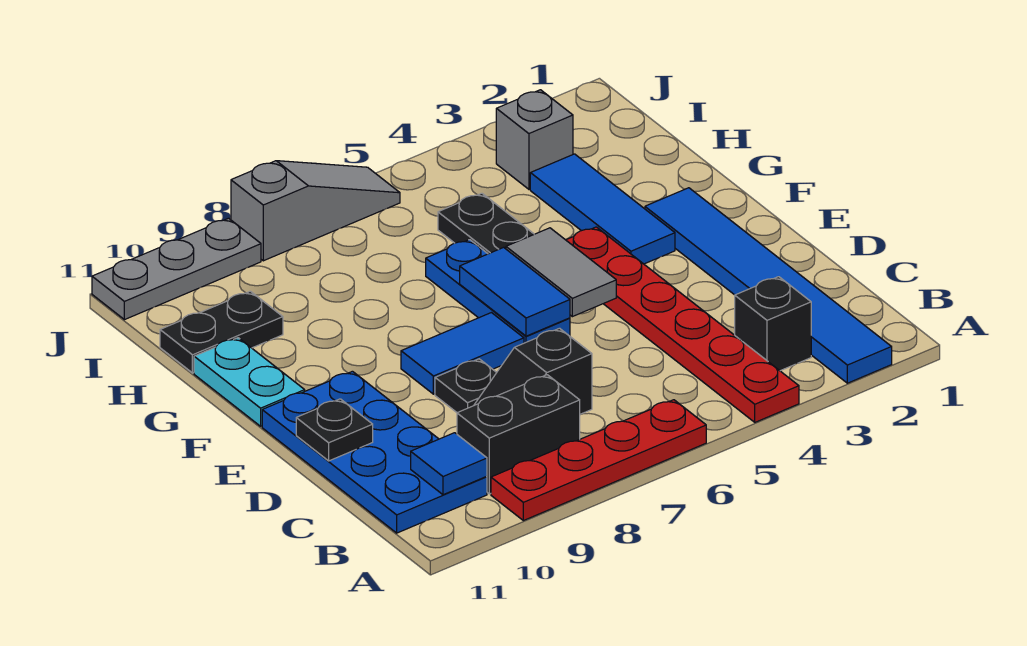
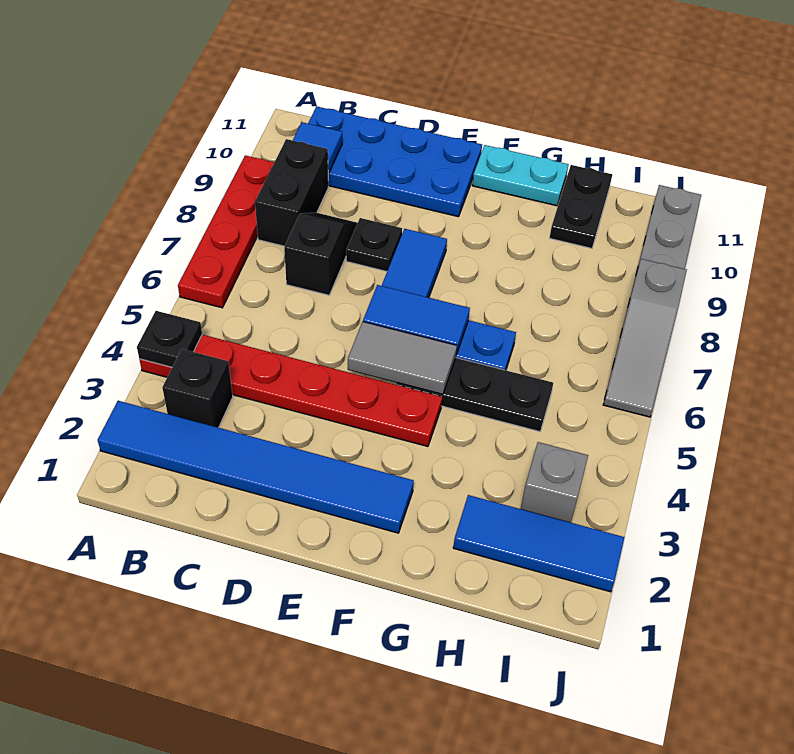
black 1x1 plate [296,399,373,461] -> black 1x1 plate moved to [137,311,202,367]
blue 1x3 tile [530,154,675,264] -> blue 1x3 tile moved to [453,495,625,592]

